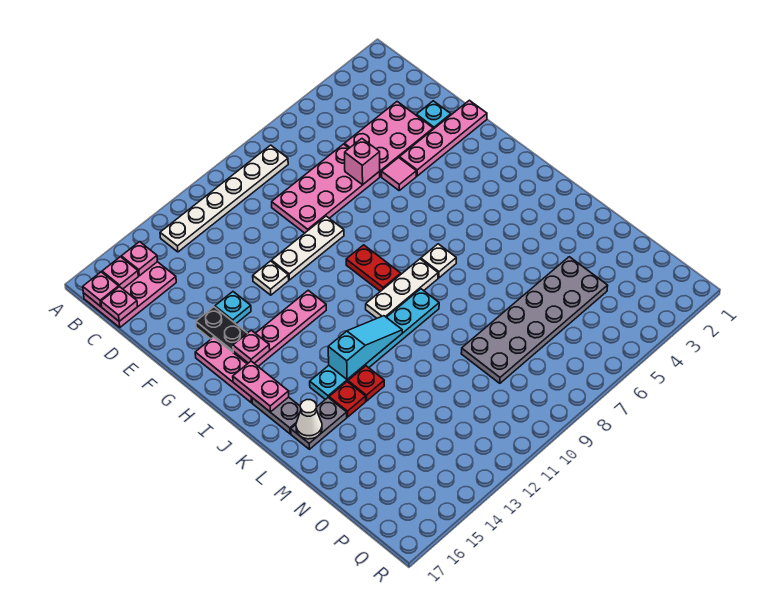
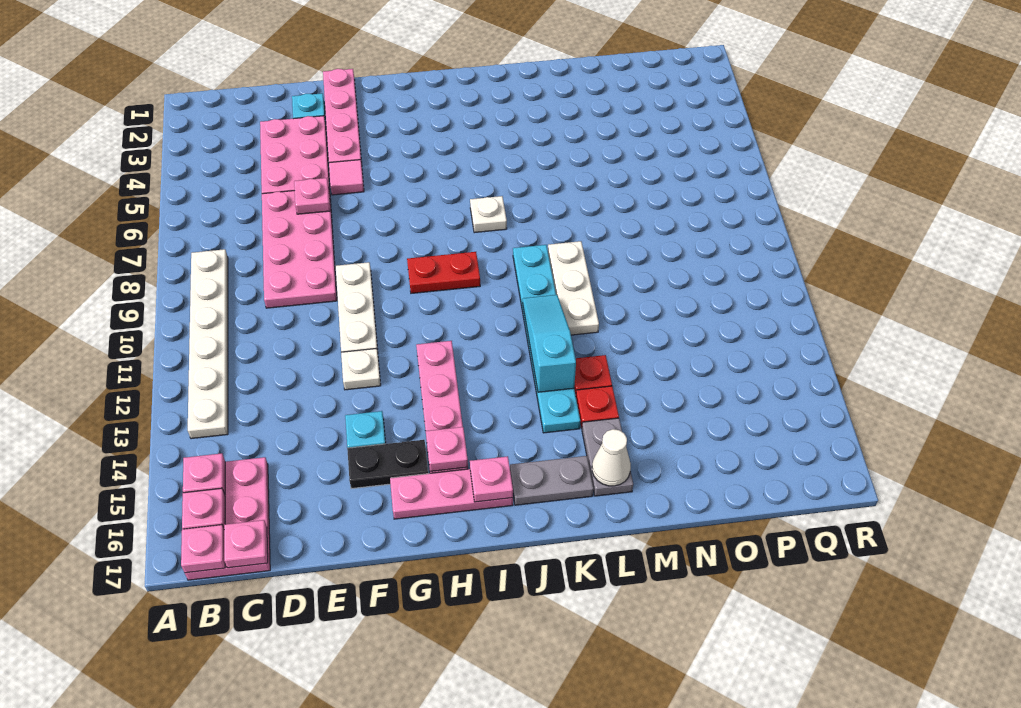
pink 1x1 brick [345,139,380,185] -> pink 1x1 plate [294,178,330,214]
pink 1x2 plate [233,361,289,412] -> pink 1x1 plate [470,456,513,502]
white 1x3 plate [366,259,438,318] -> white 1x3 plate moved to [548,241,599,335]
grey 2x6 plate [461,257,608,383] -> none

